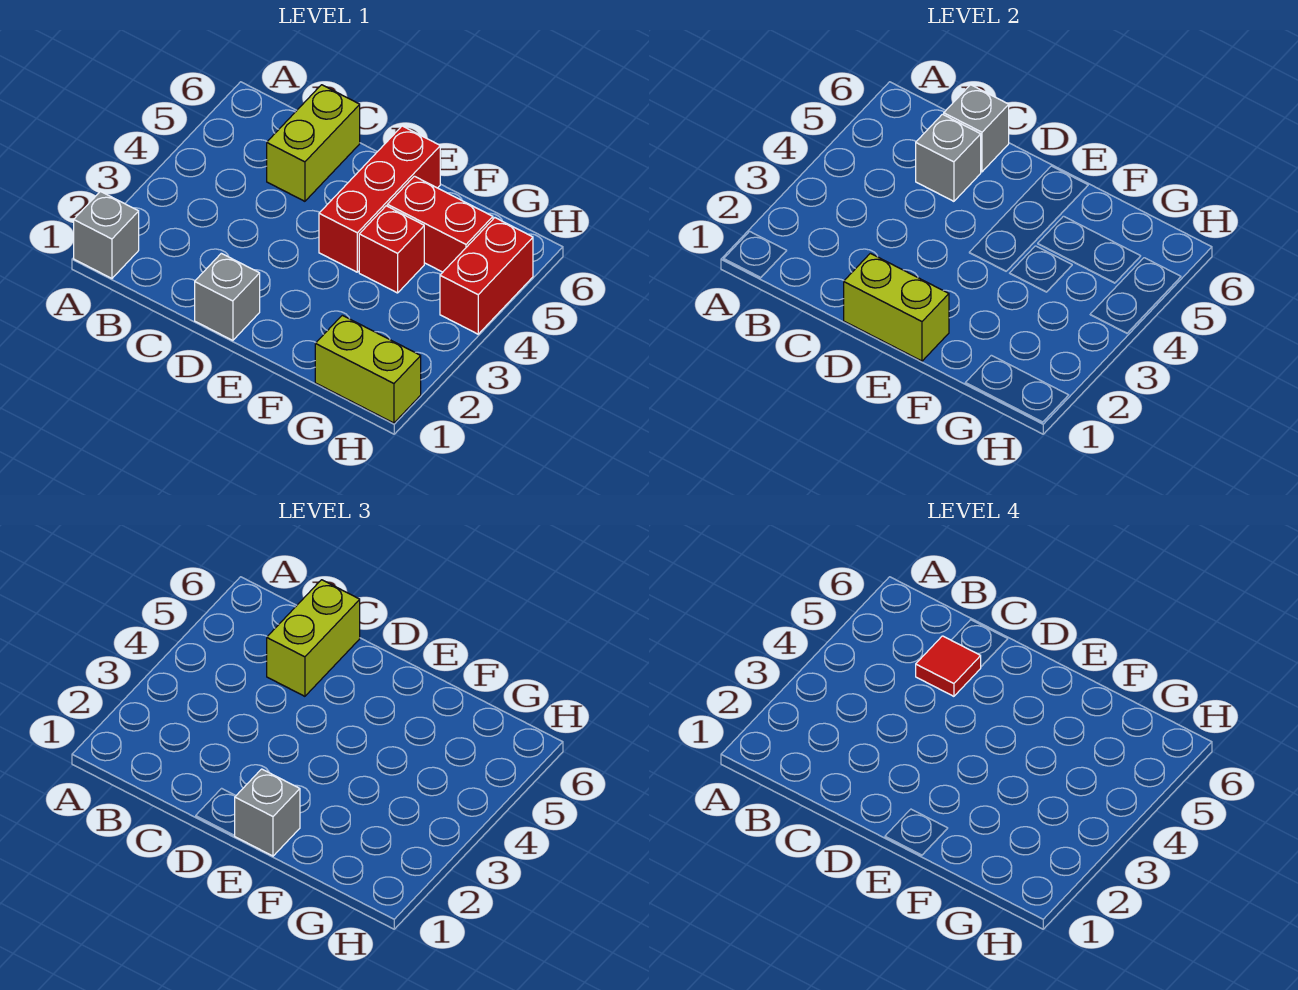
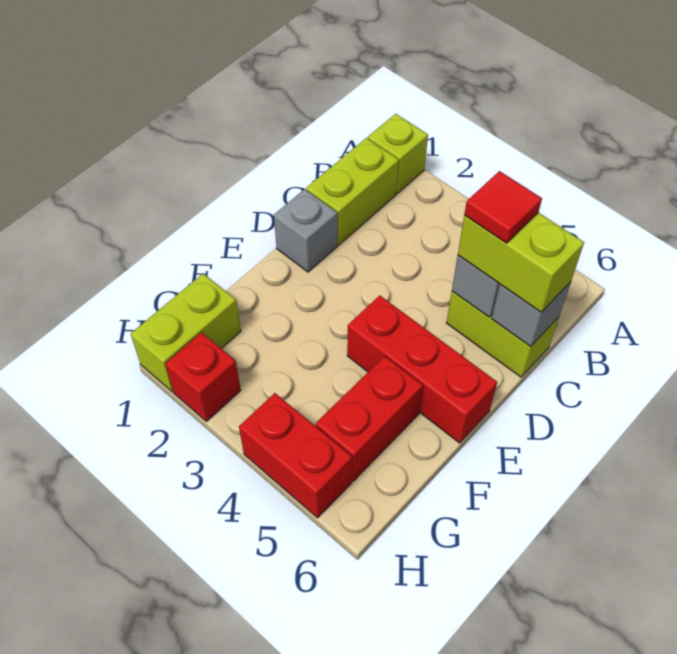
grey 1x1 brick [74,192,139,278] -> lime 1x1 brick [368,114,428,193]
lime 1x2 brick [844,253,949,361] -> lime 1x2 brick moved to [306,138,399,245]
grey 1x1 brick [234,769,300,856] -> none
red 1x1 brick [359,206,424,293] -> red 1x1 brick moved to [165,332,241,421]

